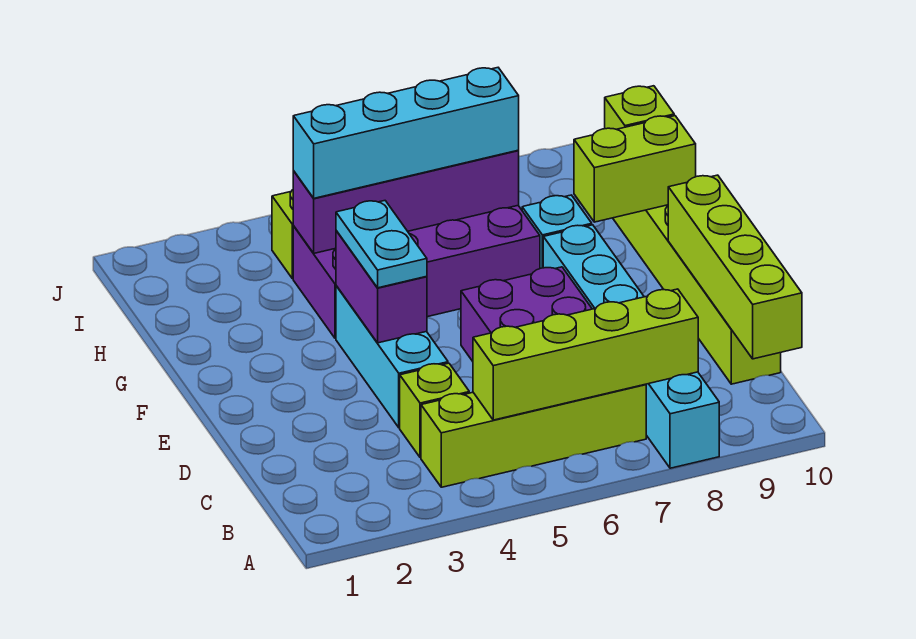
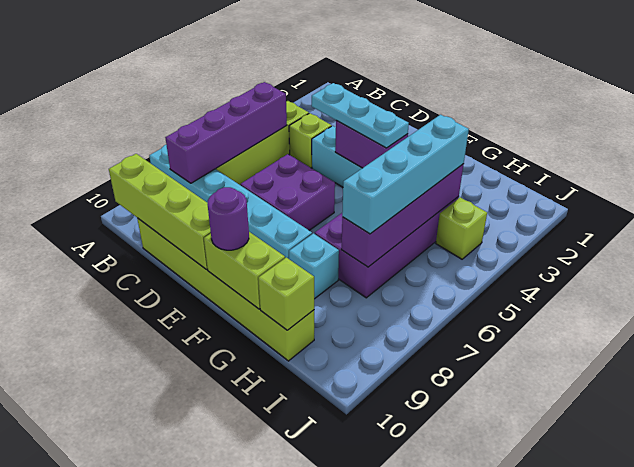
lime 1x4 brick [473,289,698,420] -> purple 1x4 brick [165,82,287,183]
cyan 1x2 plate [336,201,427,288] -> cyan 1x3 plate [312,83,409,148]
none -> purple 1x1 round brick [207,187,249,250]
lime 1x2 brick [574,116,696,222] -> lime 1x2 brick turned to [204,232,285,309]

